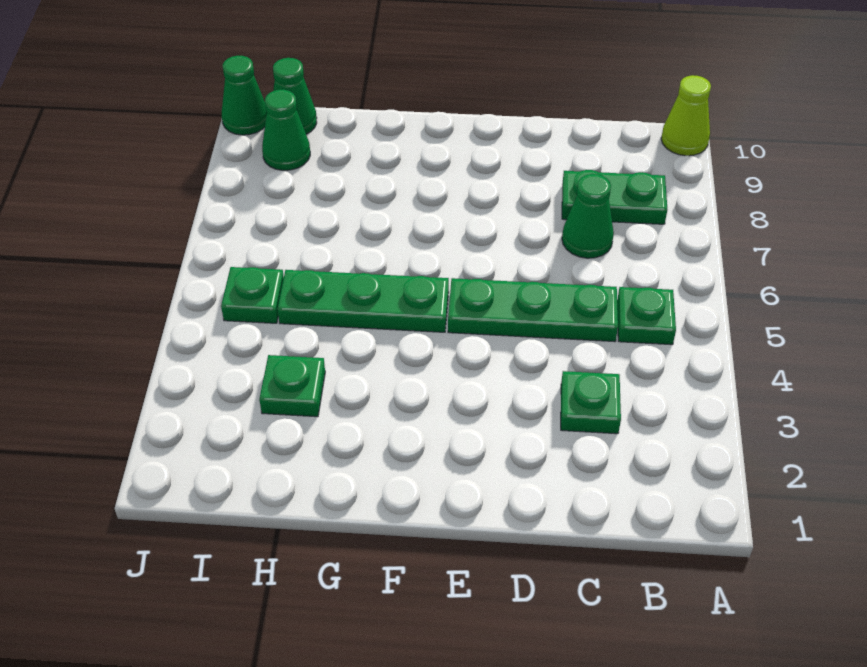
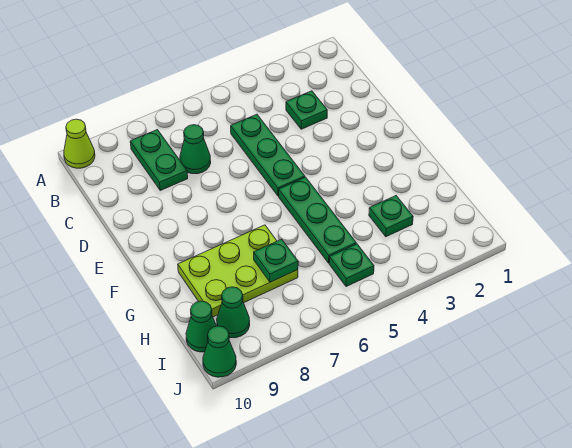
green 1x1 plate [617,287,676,345] -> green 1x1 plate moved to [254,239,298,282]
none -> lime 2x3 plate [178,225,298,317]

